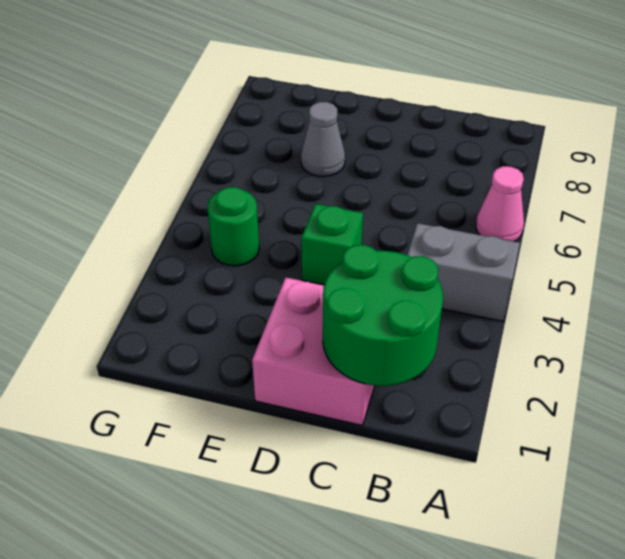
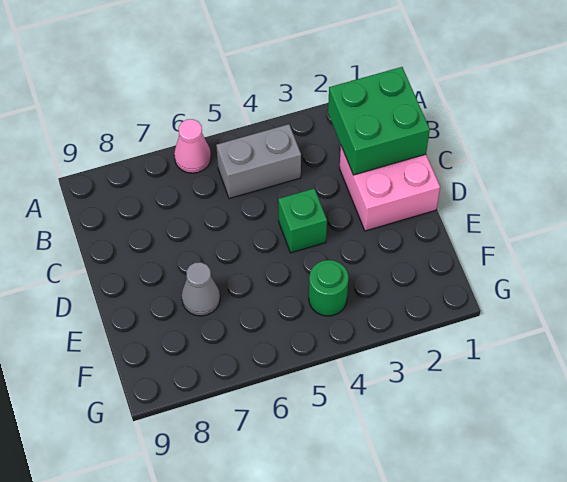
grey 1x2 brick [407,223,520,322] -> grey 1x2 brick turned to [216,124,301,199]
green 2x2 round brick [323,245,443,386] -> green 2x2 brick [328,67,430,175]

